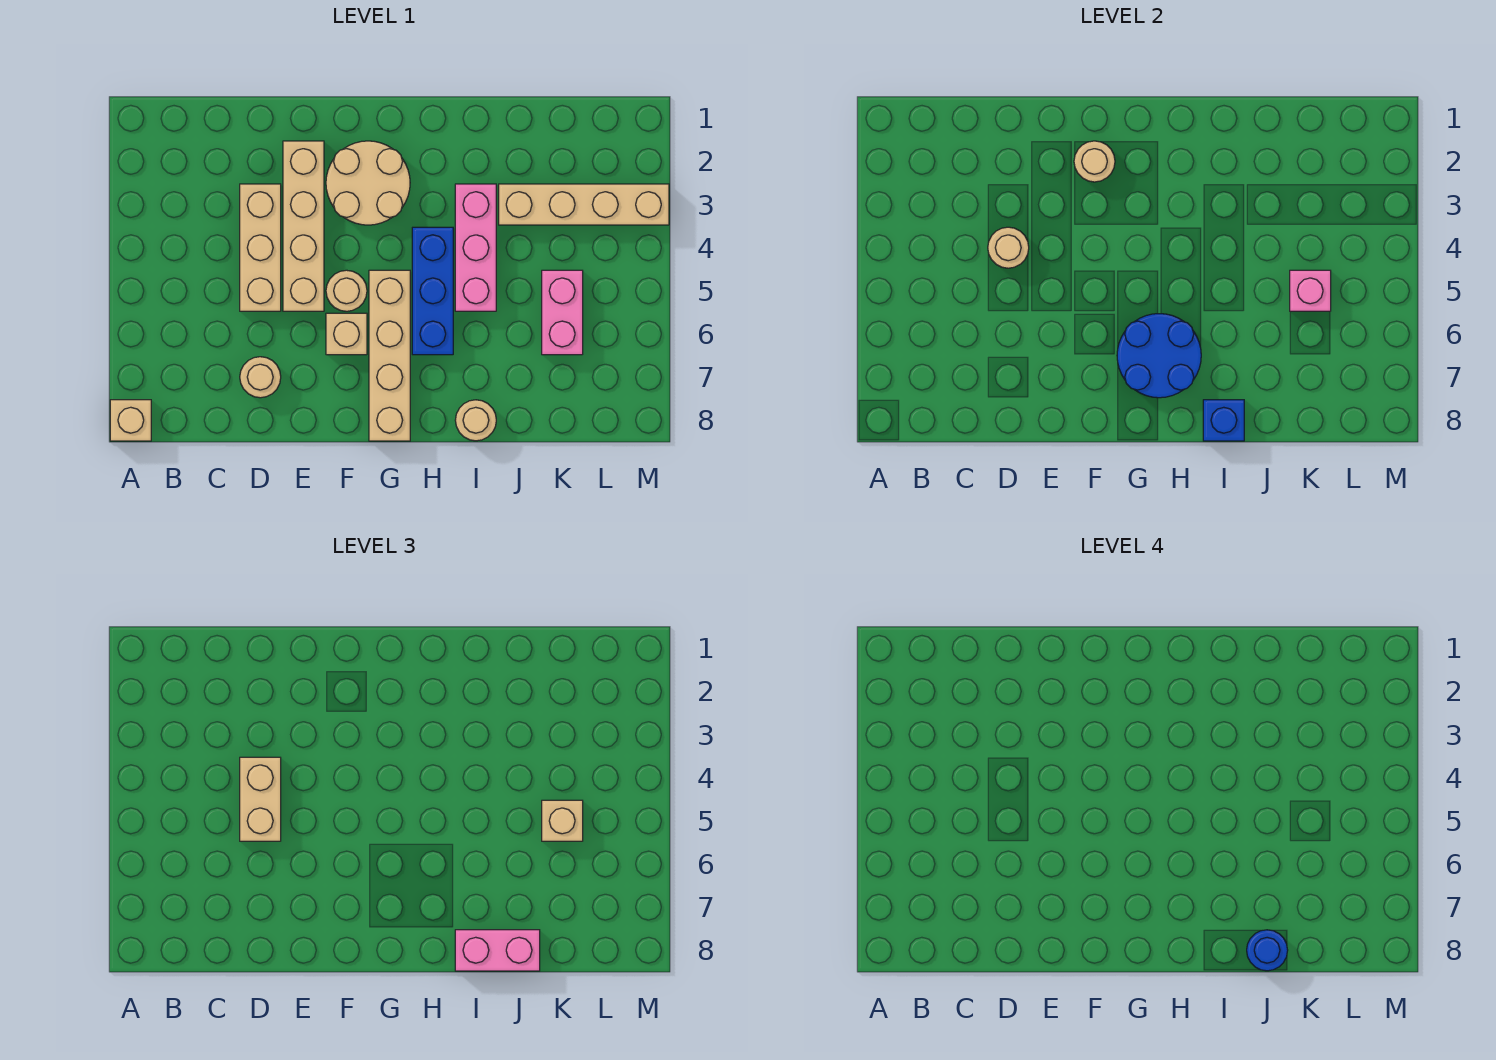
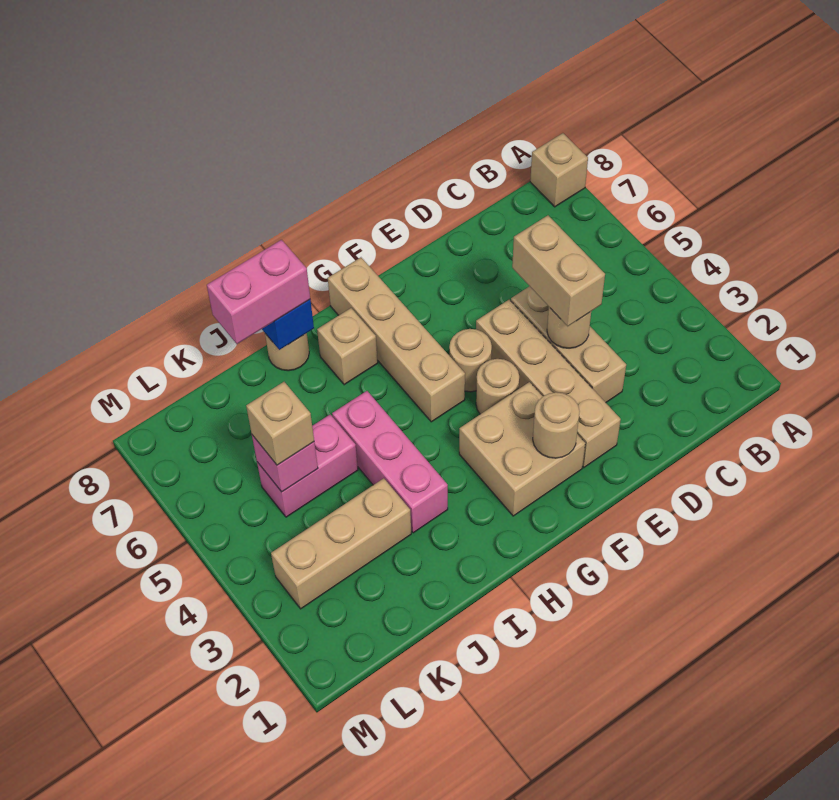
tan 1x1 round brick [240,357,281,398] -> tan 1x1 round brick moved to [476,359,519,414]
tan 2x2 round brick [326,141,410,225] -> tan 2x2 brick [459,382,585,516]
tan 1x1 brick [326,313,367,355] -> tan 1x1 brick moved to [317,308,378,385]
blue 2x2 round brick [1117,314,1201,398] -> none
blue 1x3 brick [412,227,453,355] -> none
tan 1x4 brick [499,184,669,225] -> tan 1x3 brick [271,478,411,609]
blue 1x1 round brick [1247,930,1288,971] -> none
pink 1x2 brick [542,270,583,355] -> pink 1x2 brick turned to [257,415,358,517]

